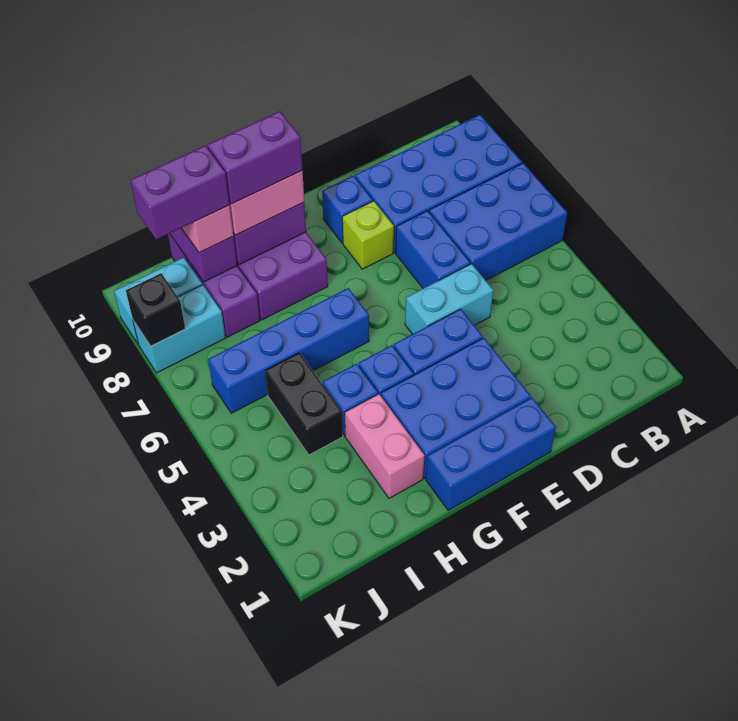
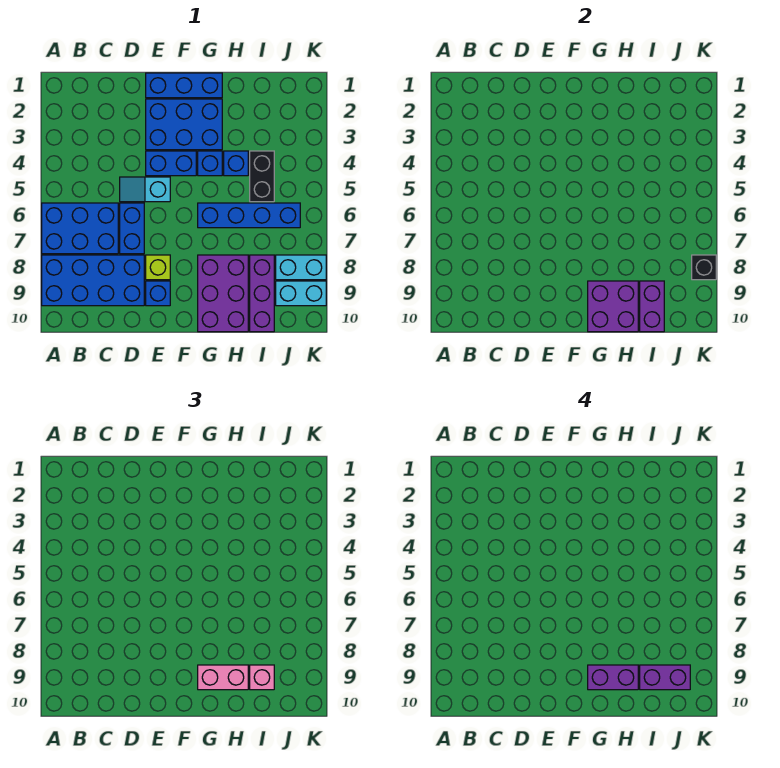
cyan 1x2 brick [405,264,493,334] -> cyan 1x2 slope [120,177,170,202]
pink 1x2 brick [345,394,425,498] -> none

